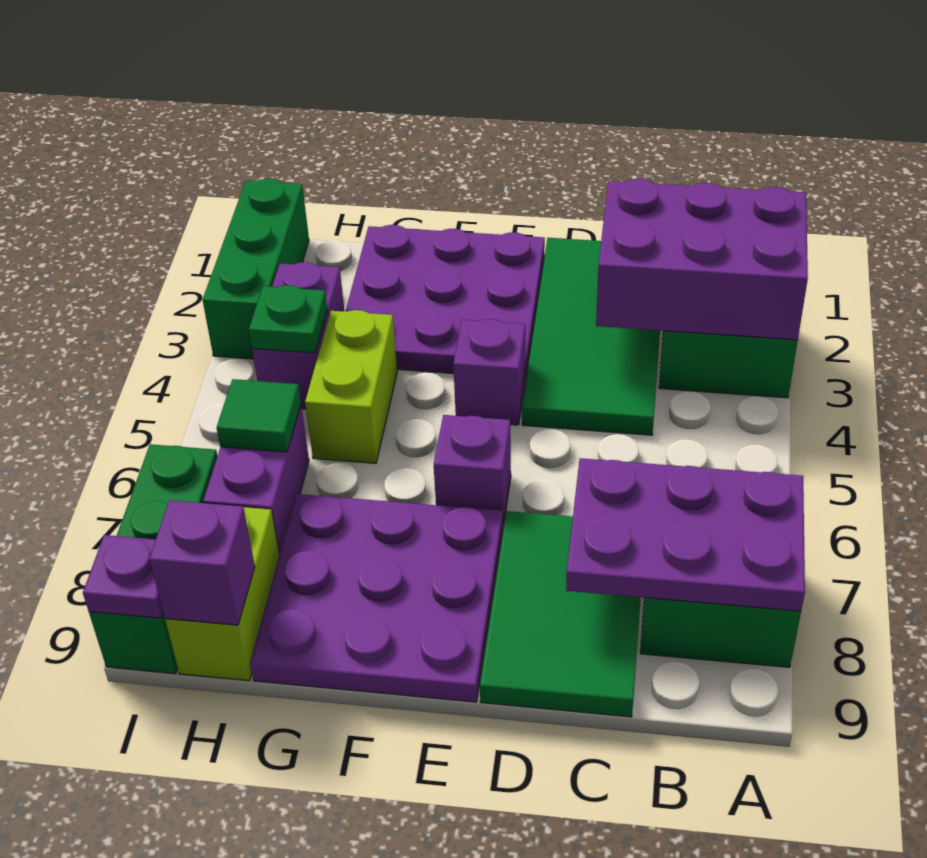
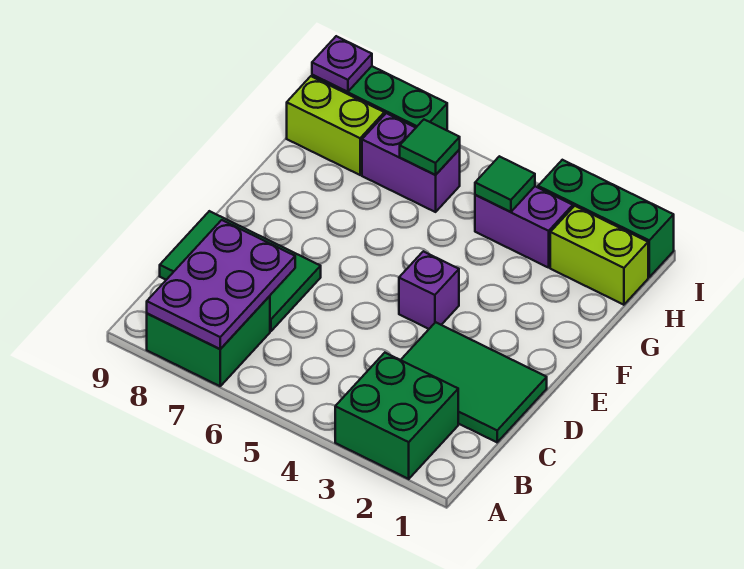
purple 2x3 brick [596,179,808,340] -> none
green 2x4 tile [522,238,660,435] -> green 2x3 tile [401,322,547,442]
purple 3x3 plate [345,225,545,378] -> none
purple 1x1 brick [434,415,511,525] -> none
purple 3x3 plate [250,494,503,702] -> none
lime 1x2 brick [305,310,397,463] -> lime 1x2 brick moved to [550,206,648,305]
green 1x1 plate [249,285,327,353] -> green 1x1 tile [475,156,535,212]
purple 1x1 brick [149,500,255,625] -> none

